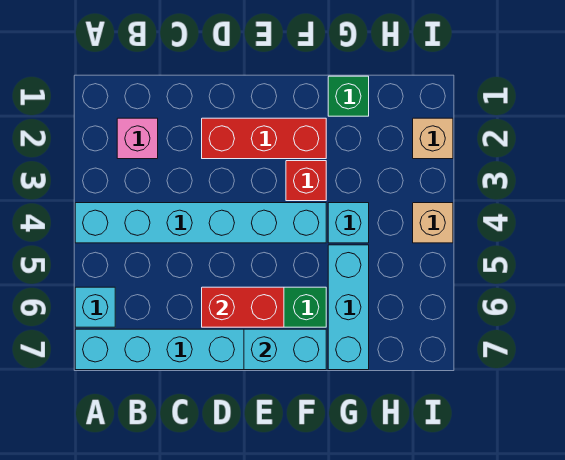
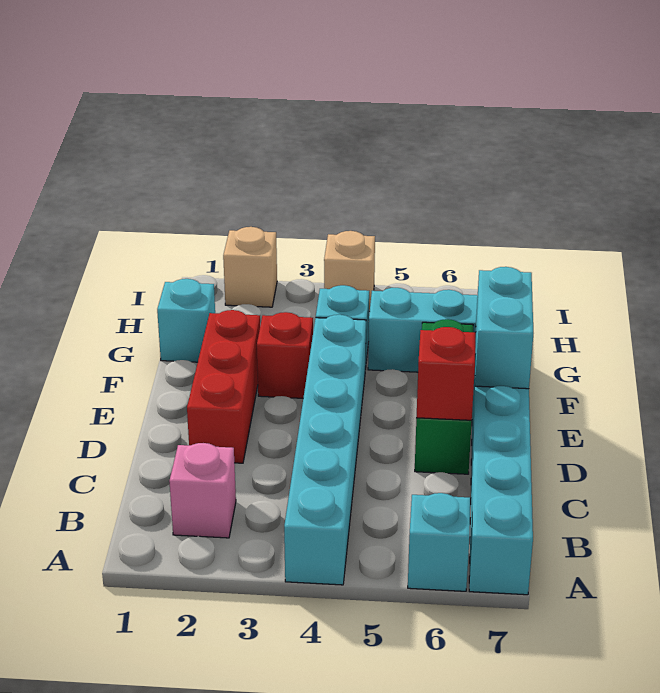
red 1x2 brick [202,287,284,327] -> red 1x1 brick [416,327,475,420]
green 1x1 brick [328,76,369,116] -> cyan 1x1 brick [157,279,215,362]

